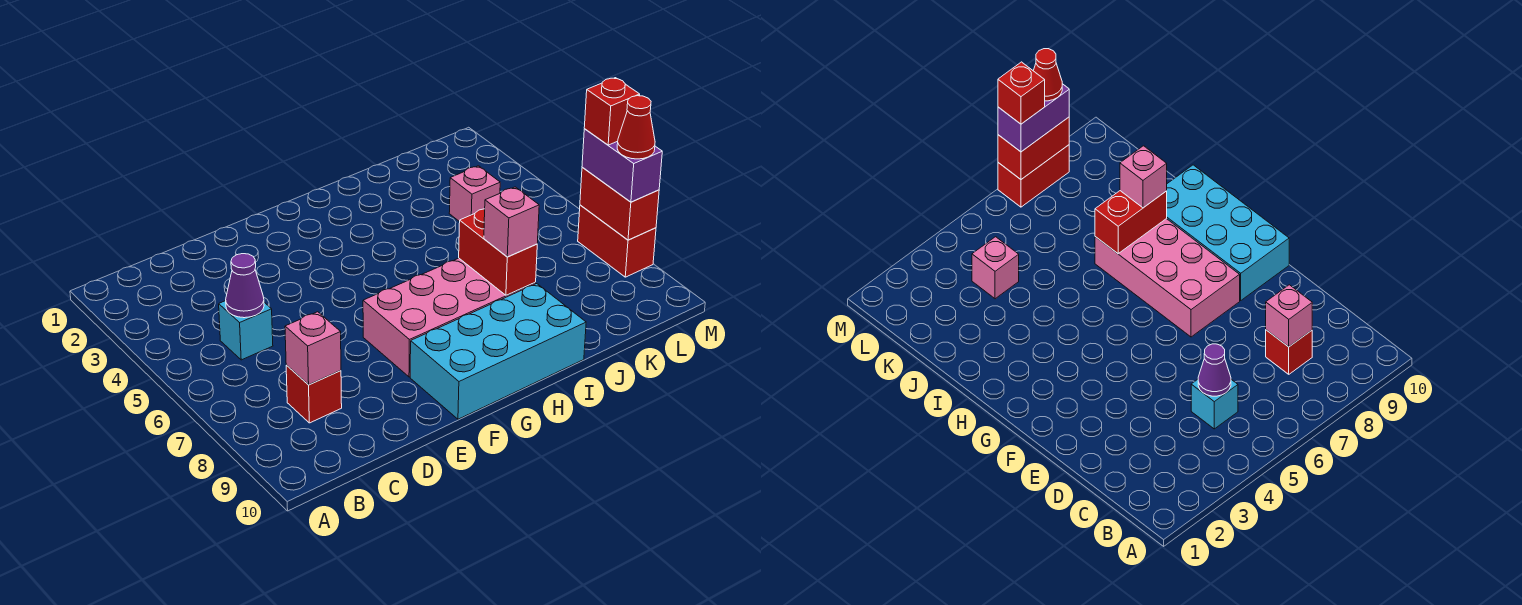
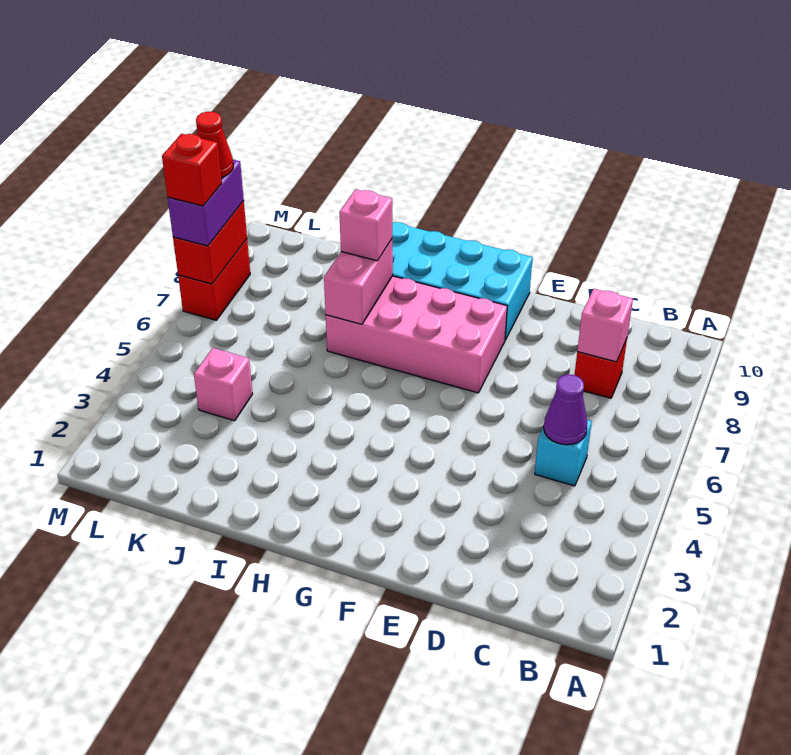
red 1x2 brick [459,209,537,295] -> pink 1x2 brick [324,239,393,324]

